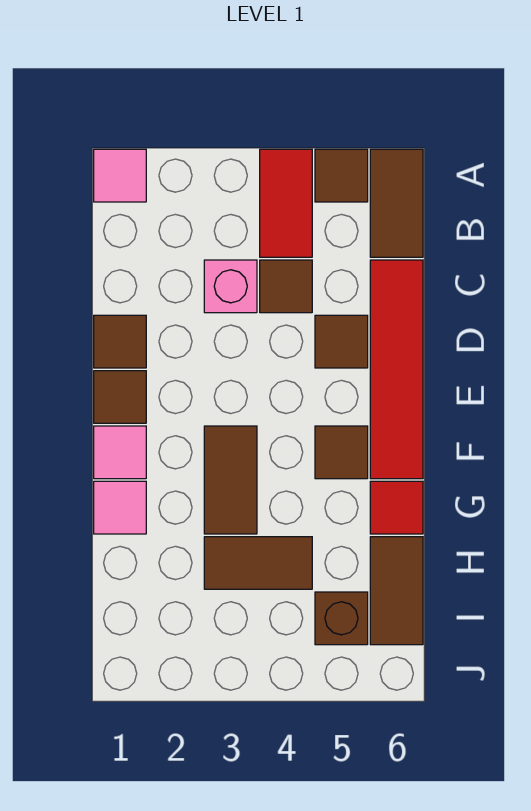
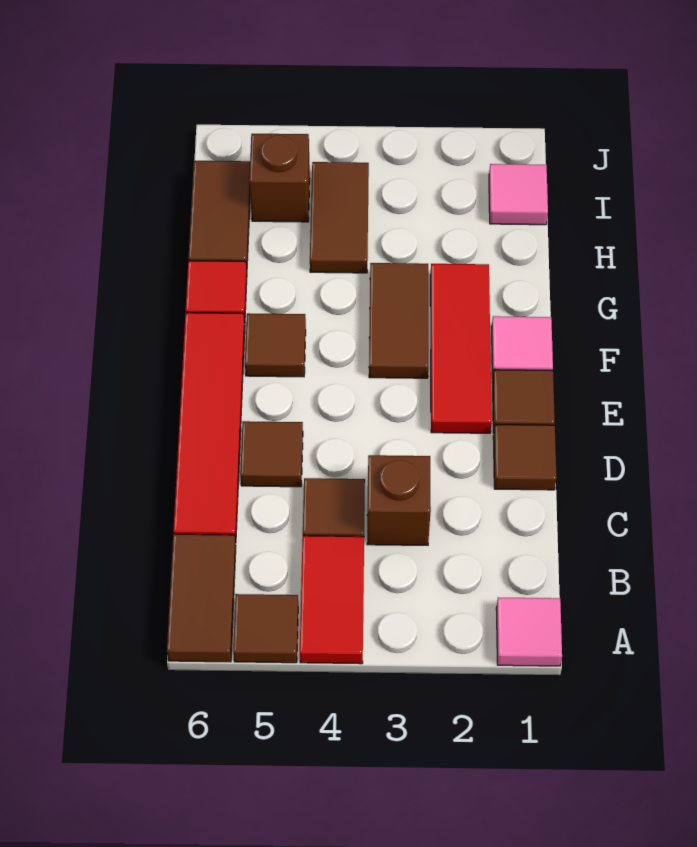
pink 1x1 brick [204,260,257,313] -> brown 1x1 brick [367,455,431,545]
none -> red 1x3 tile [430,264,492,433]
pink 1x1 tile [94,481,146,534] -> pink 1x1 tile moved to [489,164,548,225]
brown 1x2 tile [204,537,312,589] -> brown 1x2 tile turned to [310,162,369,273]

